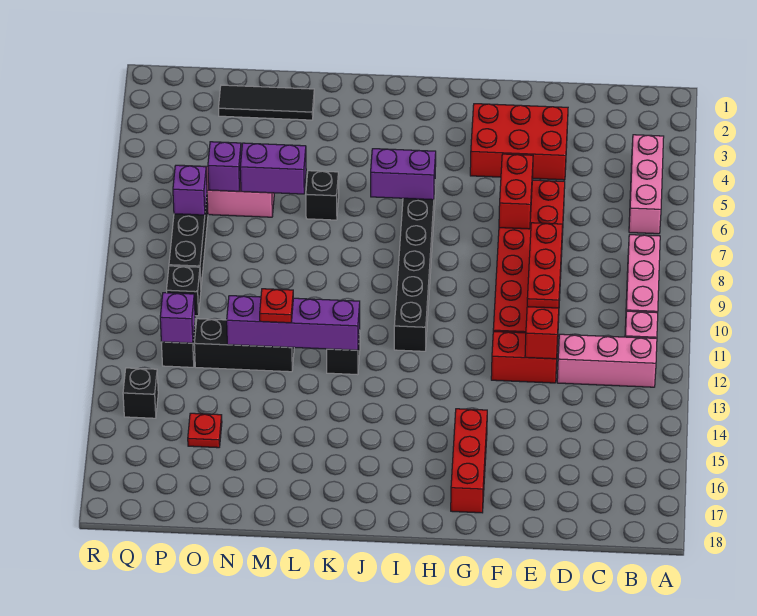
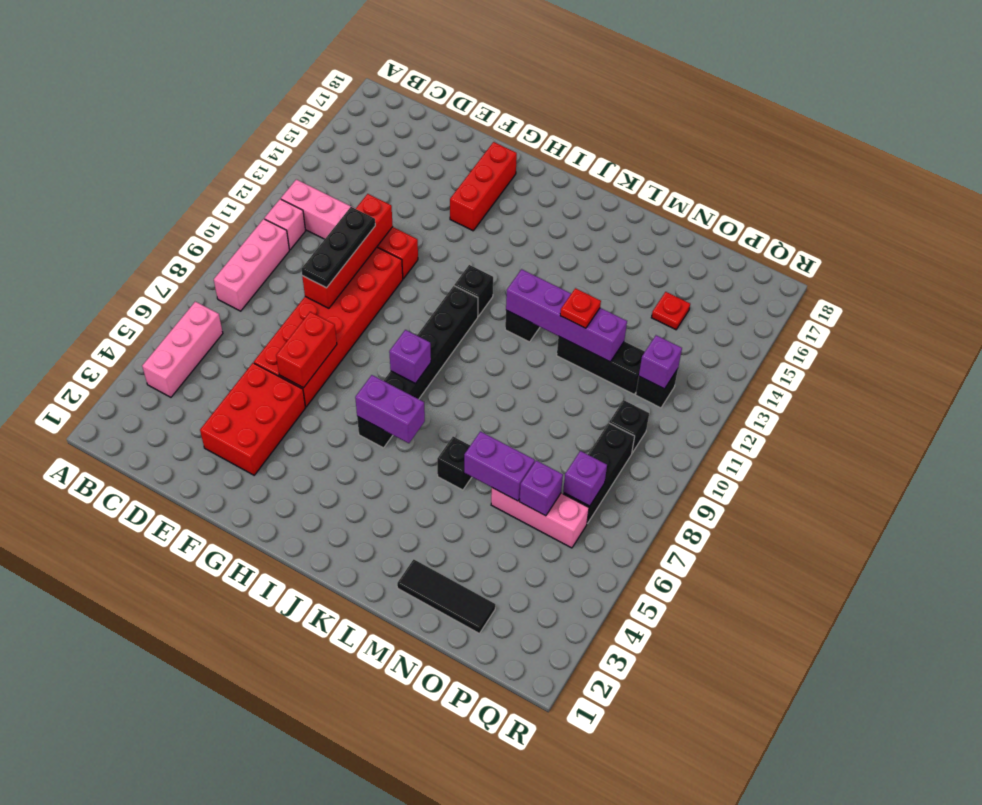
red 2x3 brick [470,104,568,180] -> red 2x3 brick turned to [200,363,305,475]
red 1x3 plate [527,223,563,308] -> black 1x3 plate [301,207,375,288]
none -> purple 1x1 brick [389,330,431,384]
black 1x1 brick [123,368,158,418] -> black 1x1 brick moved to [454,265,493,316]

